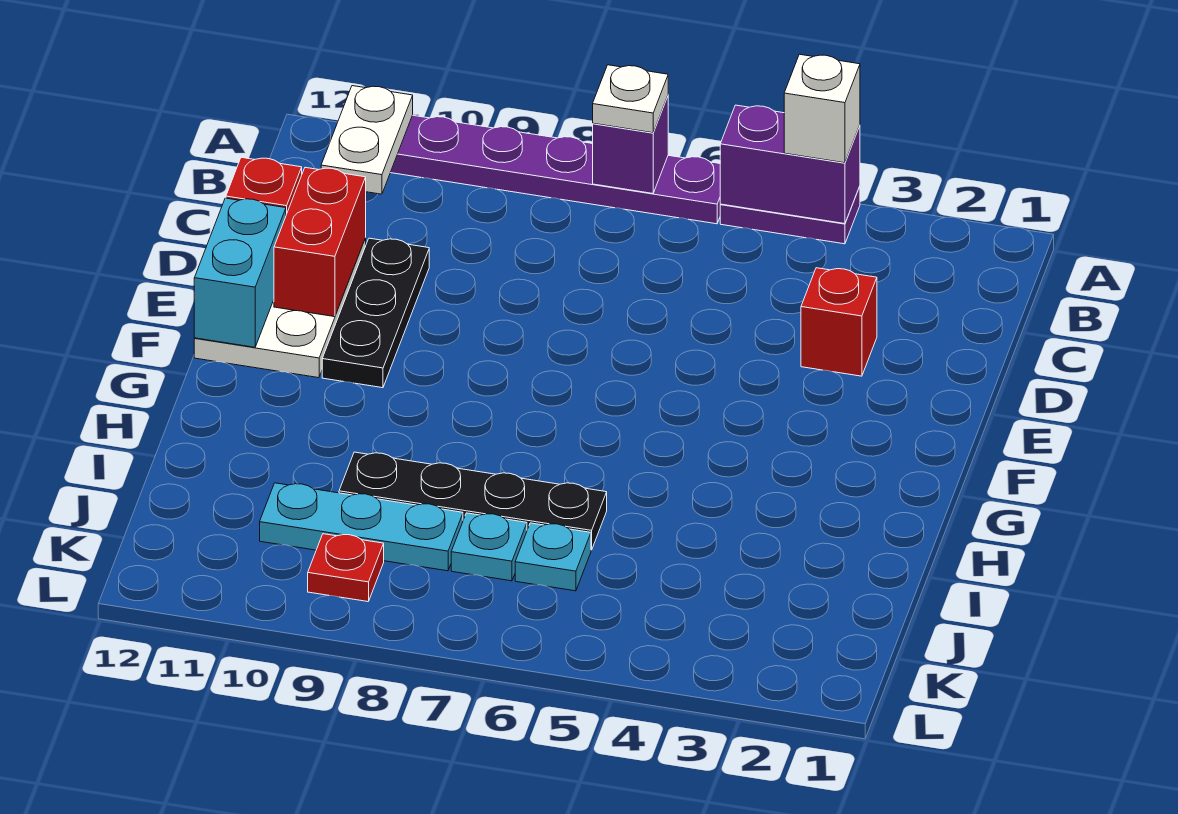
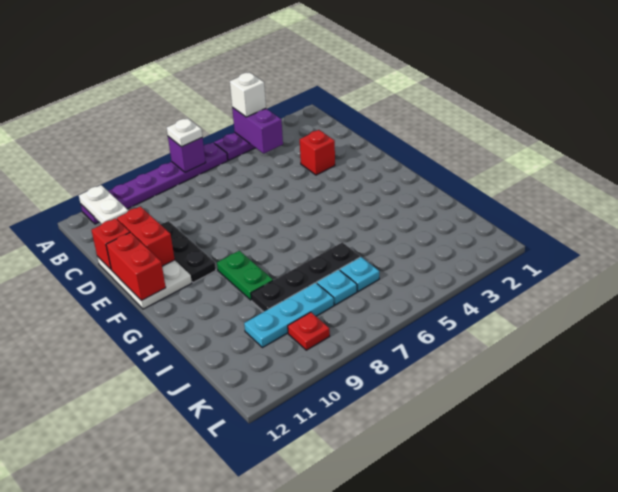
purple 1x2 brick [720,105,860,224] -> purple 1x2 brick turned to [232,107,283,154]
cyan 1x2 brick [194,198,286,347] -> red 1x2 brick [106,232,166,301]
none -> green 1x2 plate [217,251,273,300]

